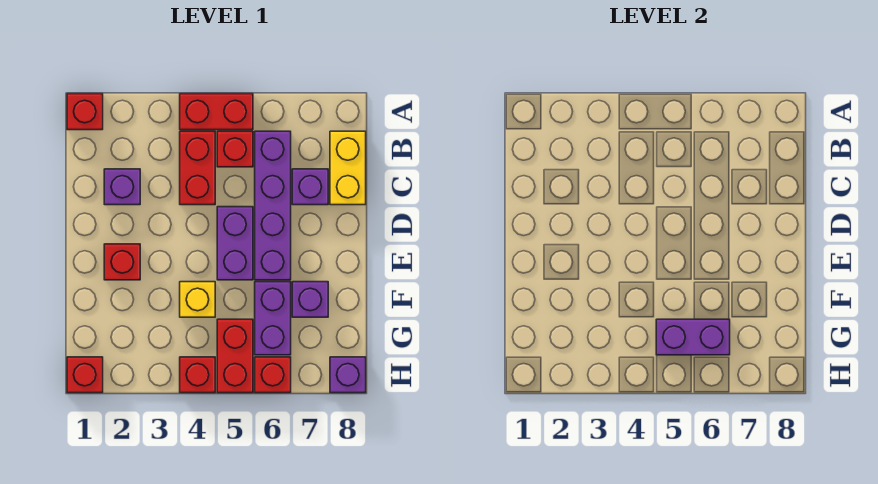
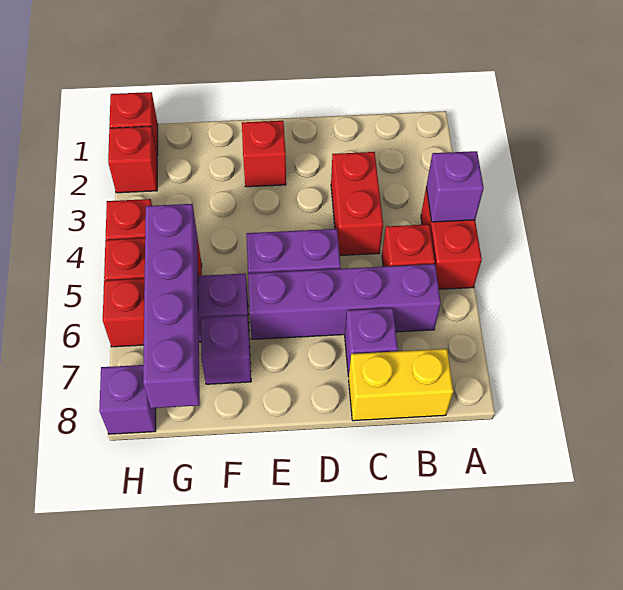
red 1x1 brick [67,94,103,130] -> red 1x1 brick moved to [108,126,157,193]
red 1x2 brick [180,131,215,205] -> red 1x2 brick turned to [331,152,383,255]
purple 1x1 brick [104,169,140,205] -> purple 1x1 brick moved to [426,151,484,222]
yellow 1x1 brick [180,282,215,317] -> none
purple 1x2 brick [656,319,730,355] -> purple 1x4 brick [143,204,200,408]

